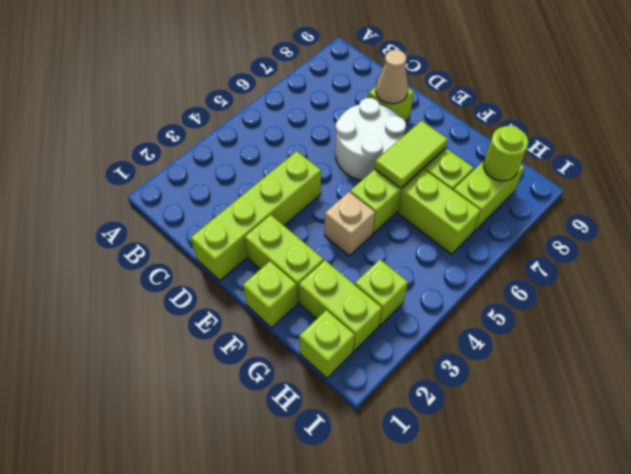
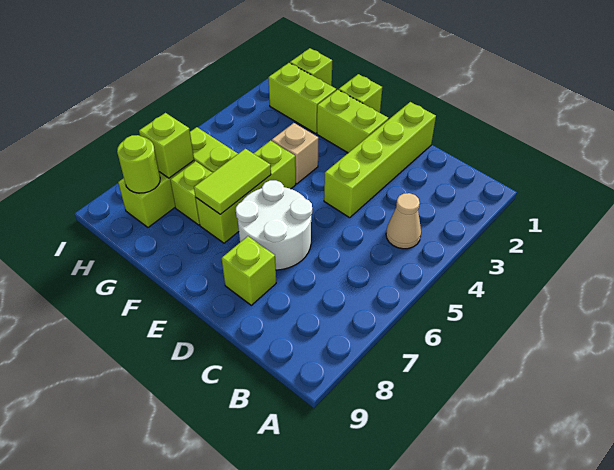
tan 1x1 cone [376,50,408,104] -> tan 1x1 cone moved to [386,193,421,249]
lime 1x1 brick [355,259,408,326] -> lime 1x1 brick moved to [139,113,194,178]

